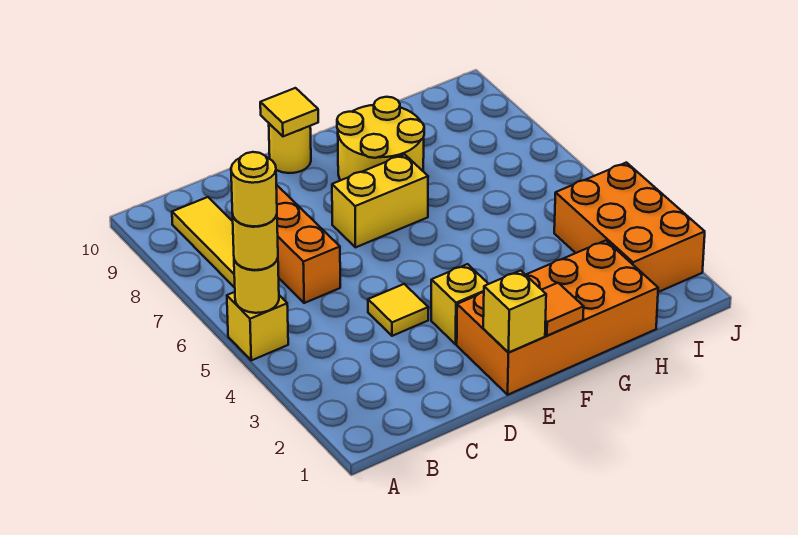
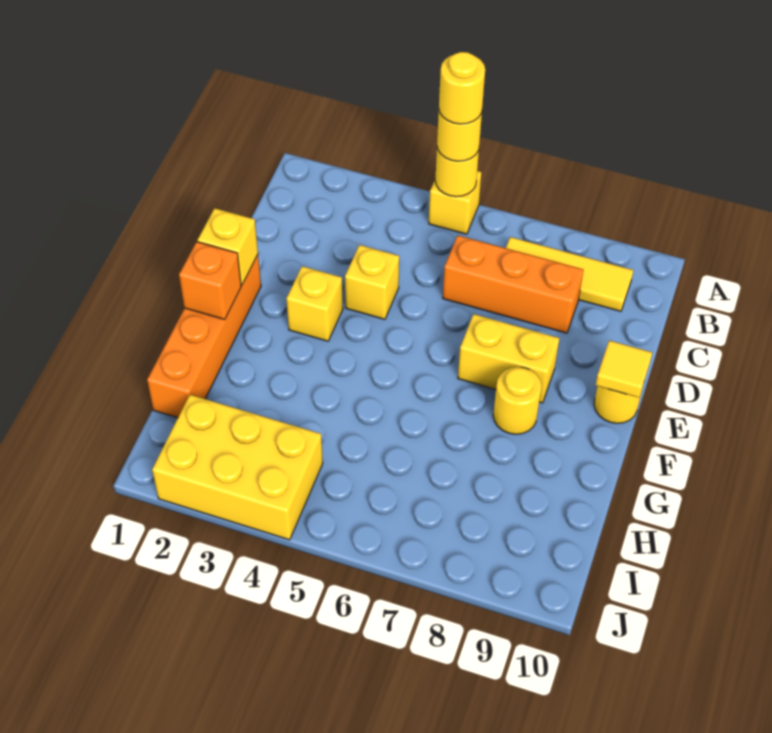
yellow 1x1 tile [368,284,428,336] -> yellow 1x1 brick [345,245,399,319]
orange 2x4 brick [457,240,658,395] -> orange 1x4 brick [147,255,261,418]
yellow 1x2 brick [332,154,428,247] -> yellow 1x2 brick turned to [458,314,559,403]
orange 1x1 tile [542,283,584,336] -> orange 1x1 brick [179,242,241,319]
yellow 2x2 round brick [337,97,424,180] -> yellow 1x1 round brick [493,367,542,434]
orange 2x3 brick [554,163,705,292] -> yellow 2x3 brick [152,395,323,540]

